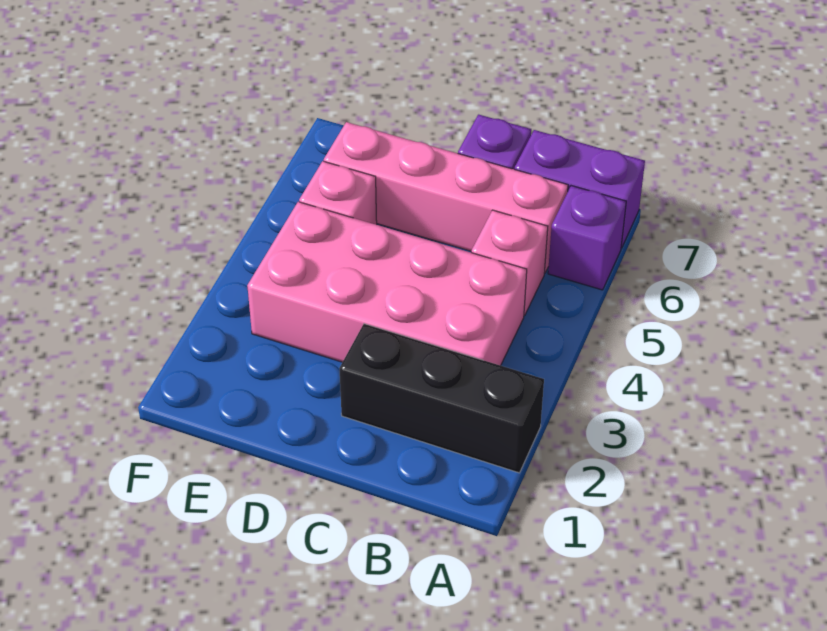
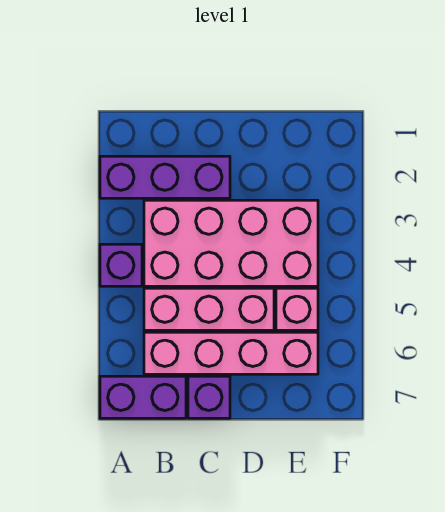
black 1x3 brick [339,324,544,473] -> purple 1x3 brick [100,156,230,198]
purple 1x1 brick [548,186,626,290] -> purple 1x1 brick moved to [100,244,142,286]
pink 1x1 brick [471,210,548,316] -> pink 1x3 brick [144,288,274,330]

